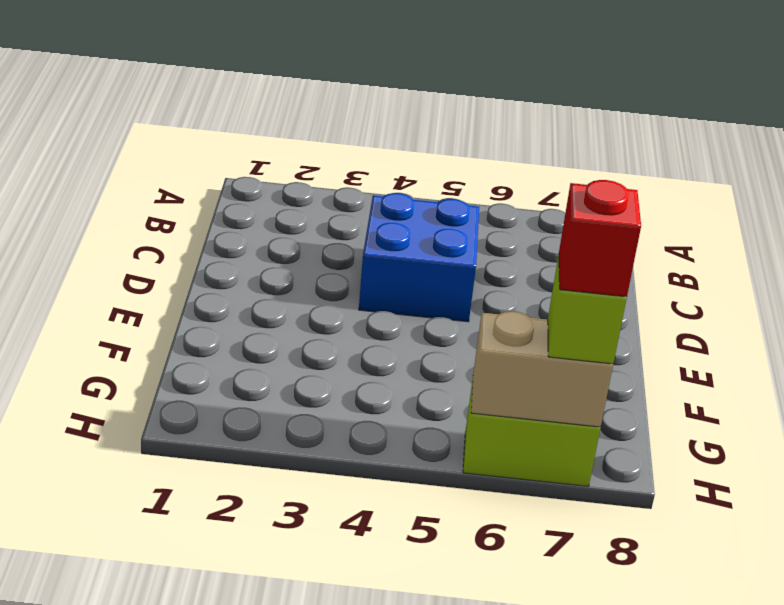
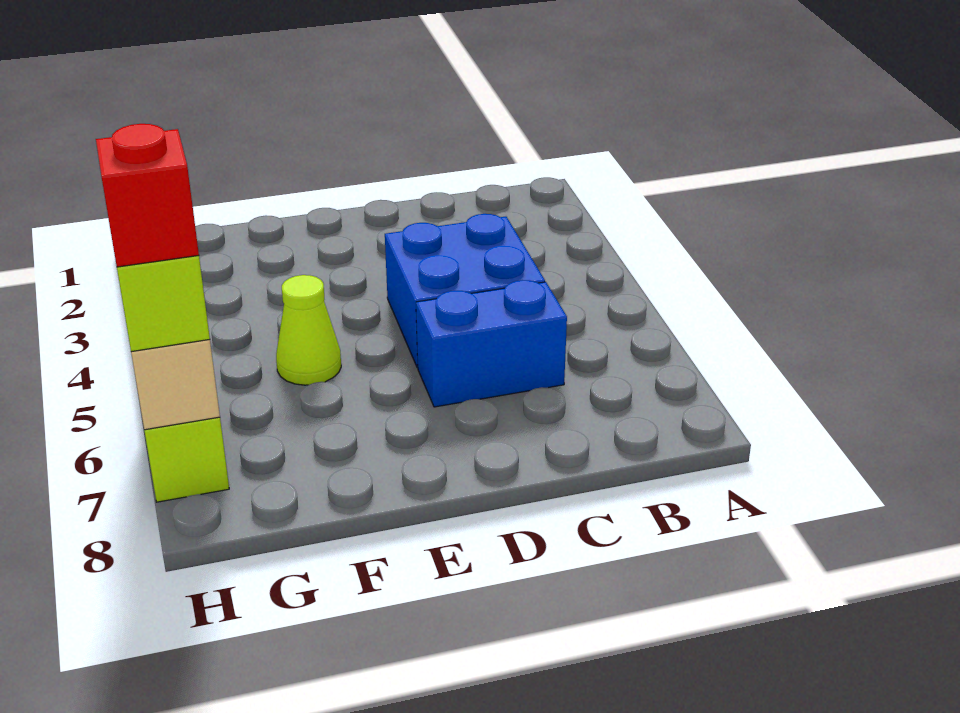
none -> blue 1x2 brick [416,280,567,407]
none -> lime 1x1 cone [276,275,341,385]

